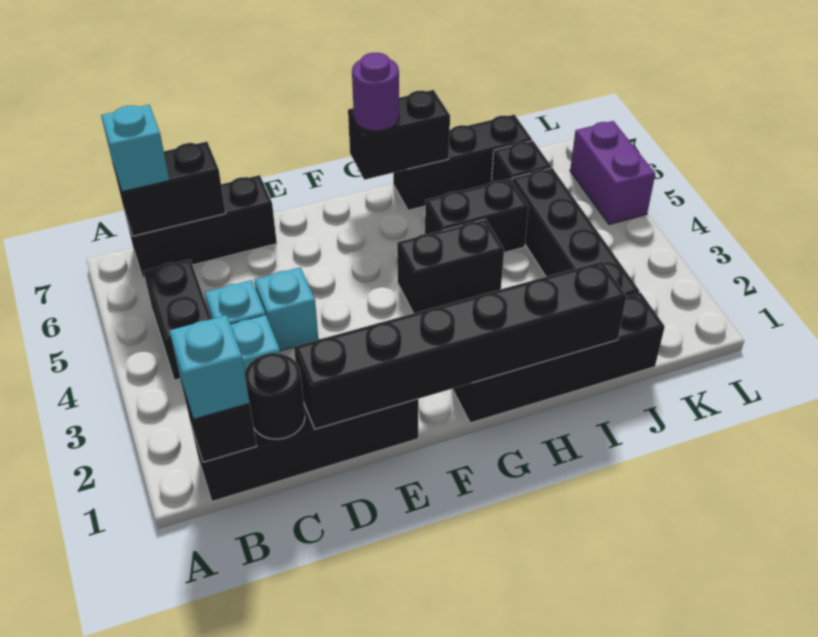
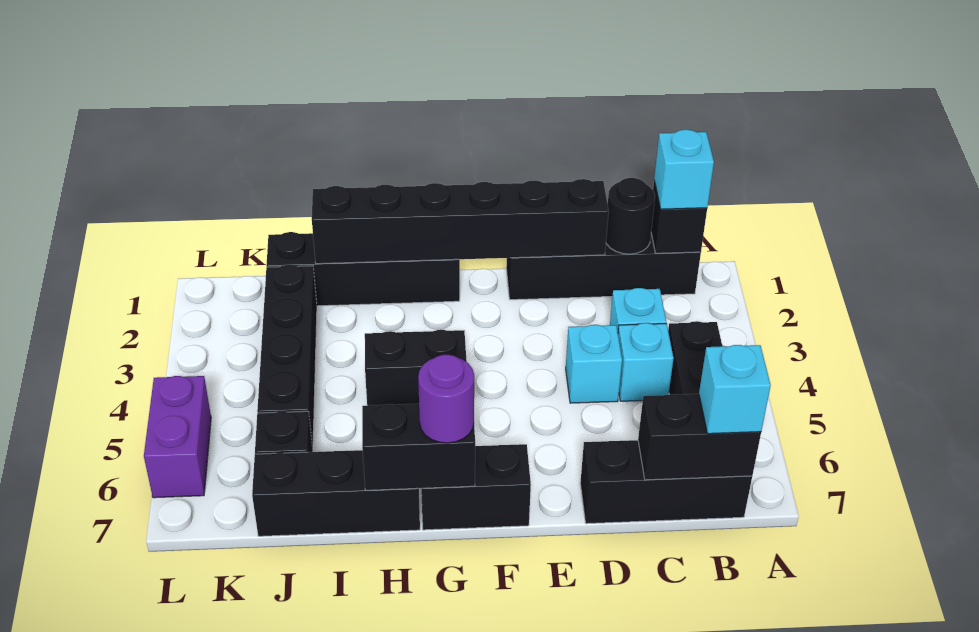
black 1x2 brick [425,179,529,253] -> black 1x2 brick moved to [421,444,531,530]

